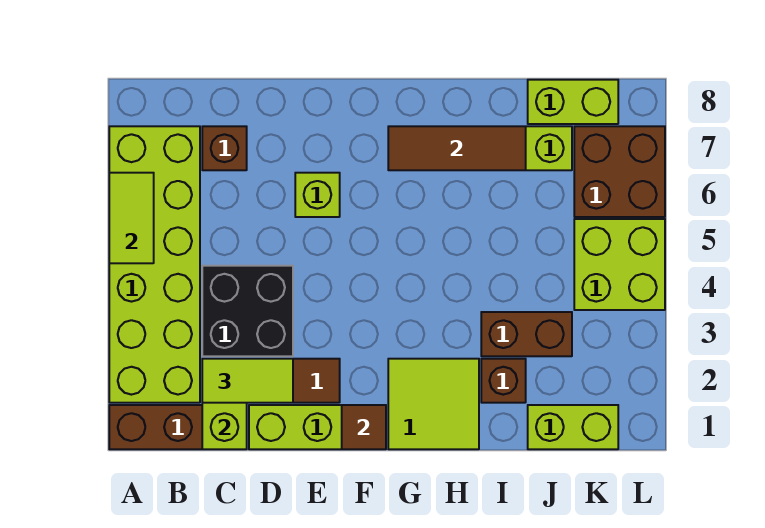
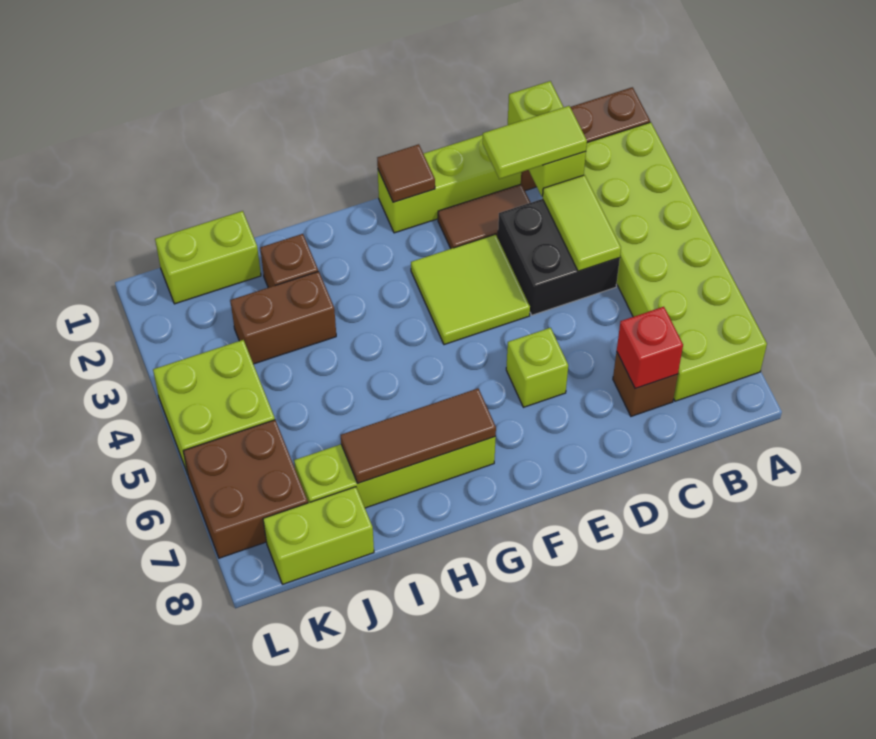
lime 1x2 tile [109,173,154,263] -> lime 1x2 tile moved to [543,175,621,271]
none -> red 1x1 brick [617,307,683,389]
lime 2x2 tile [388,359,479,449] -> lime 2x2 tile moved to [411,234,530,345]

